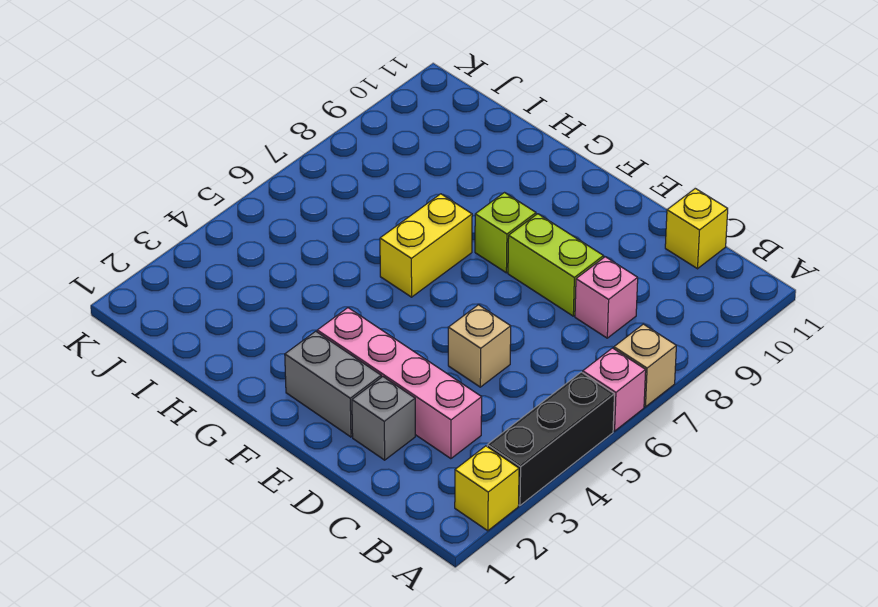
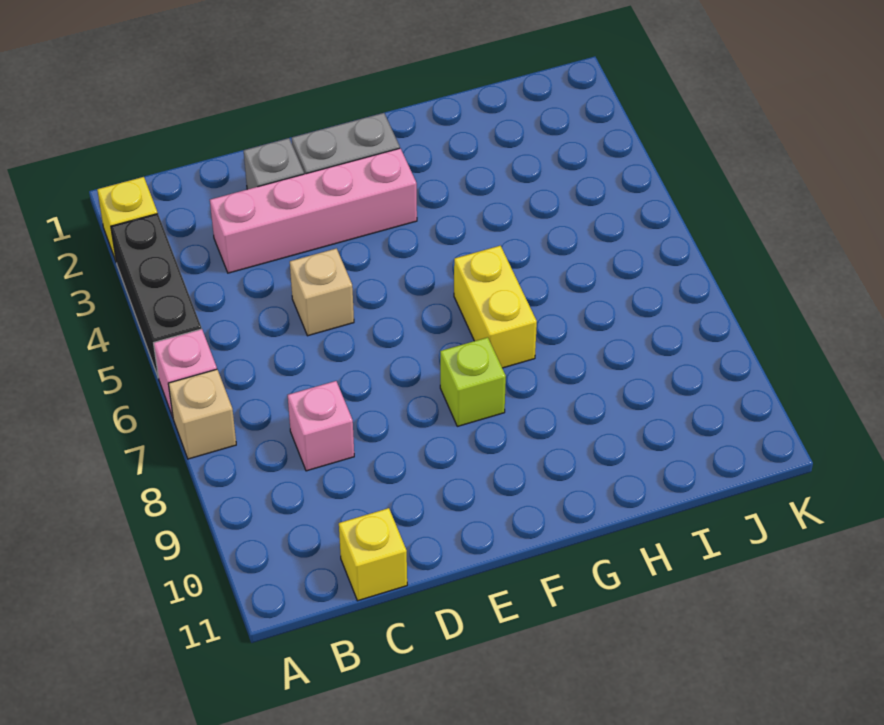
lime 1x2 brick [508,214,604,316] -> none

